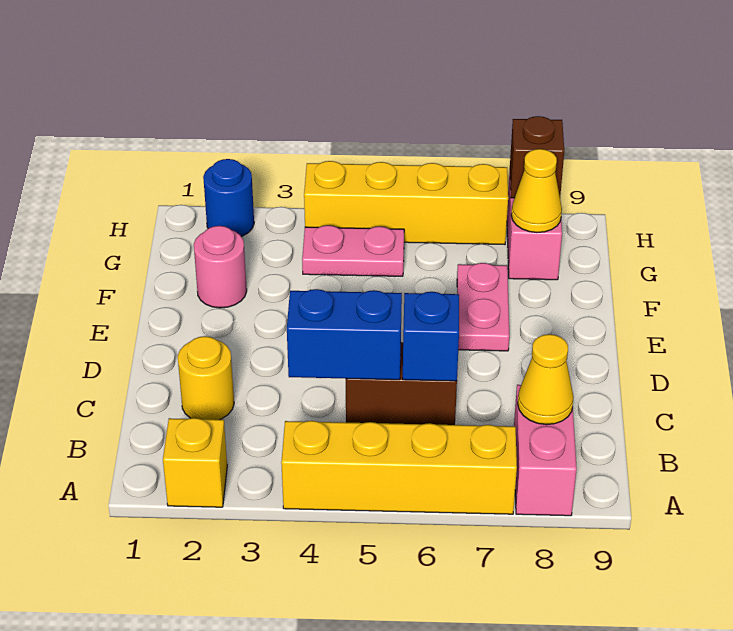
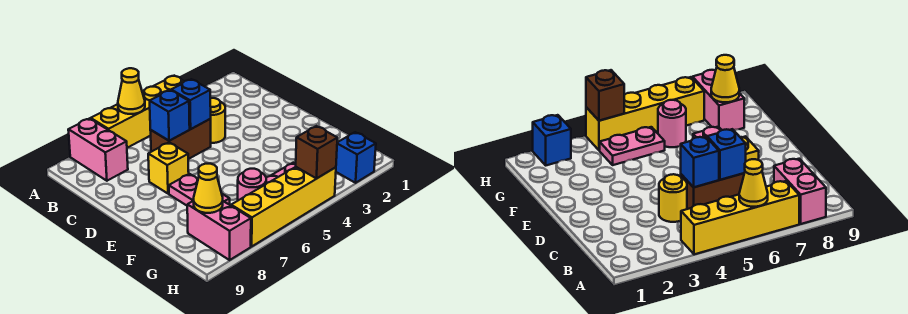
yellow 1x1 brick [163,418,227,507] -> yellow 1x1 brick moved to [148,142,189,194]
yellow 1x1 cone [518,334,574,425] -> yellow 1x1 cone moved to [118,68,145,114]
yellow 1x1 round brick [178,336,234,420] -> yellow 1x1 round brick moved to [210,98,225,143]
blue 1x2 brick [287,289,402,380] -> blue 1x1 brick [171,79,211,129]
pink 1x1 round brick [194,226,247,308] -> pink 1x1 round brick moved to [238,169,266,200]
blue 1x1 round brick [203,159,254,236] -> blue 1x1 brick [336,132,376,183]
brown 1x1 brick [510,116,564,198] -> brown 1x1 brick moved to [296,126,337,178]

